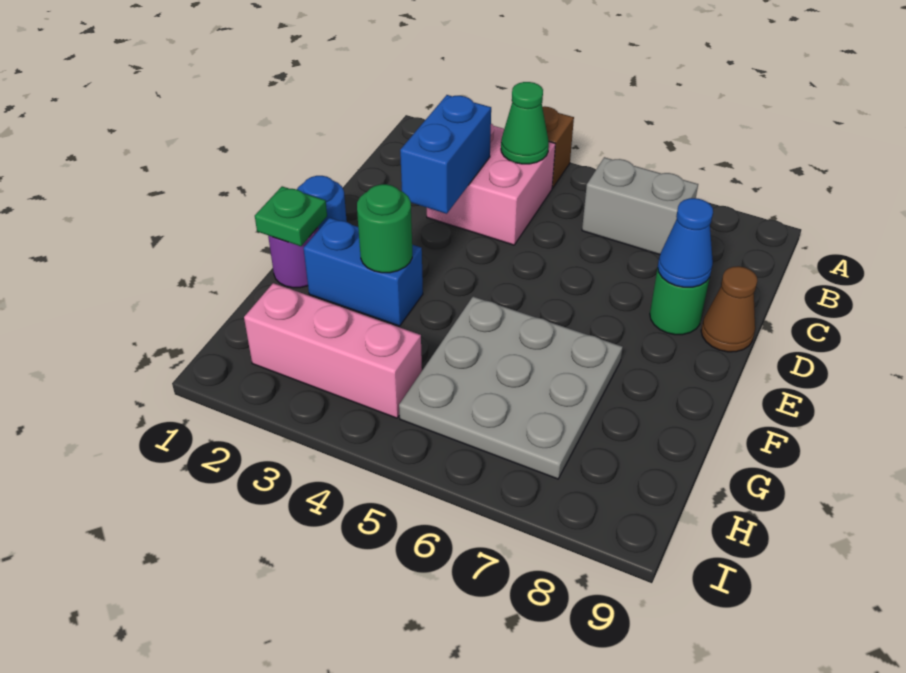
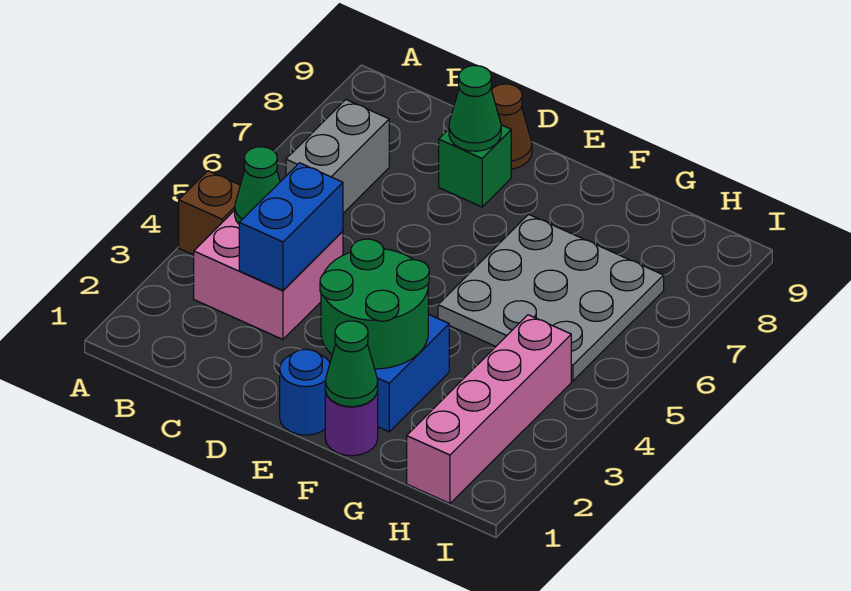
blue 1x2 brick [400,95,491,214] -> blue 1x2 brick turned to [239,163,343,290]
green 1x1 round brick [650,268,710,335] -> green 1x1 brick [439,125,511,207]
blue 1x1 cone [658,198,713,287] -> green 1x1 cone [449,66,501,151]
green 1x1 plate [255,186,327,246] -> green 1x1 cone [325,321,378,407]
green 1x1 round brick [357,184,412,273] -> green 2x2 round brick [320,239,429,369]
pink 1x3 brick [244,283,422,418] -> pink 1x4 brick [407,315,571,503]

